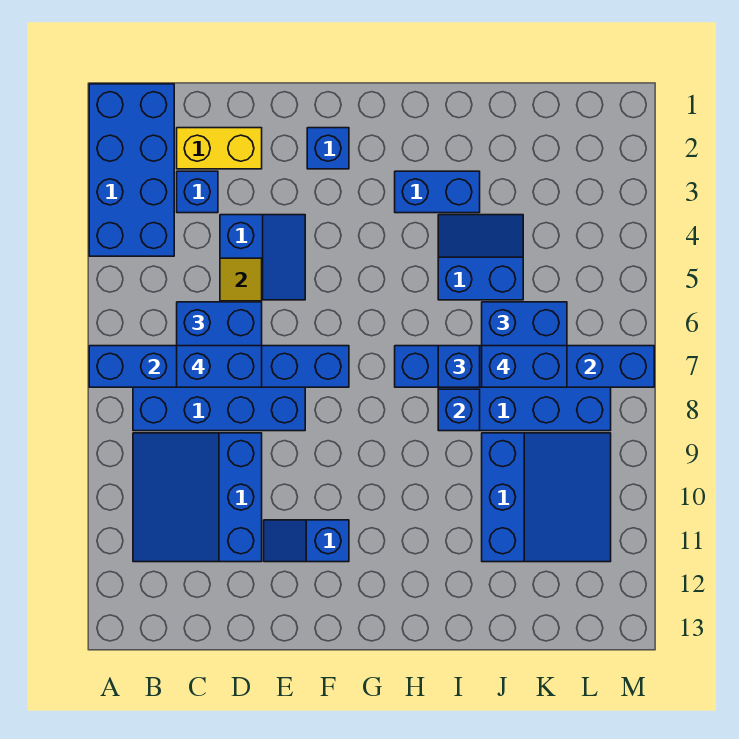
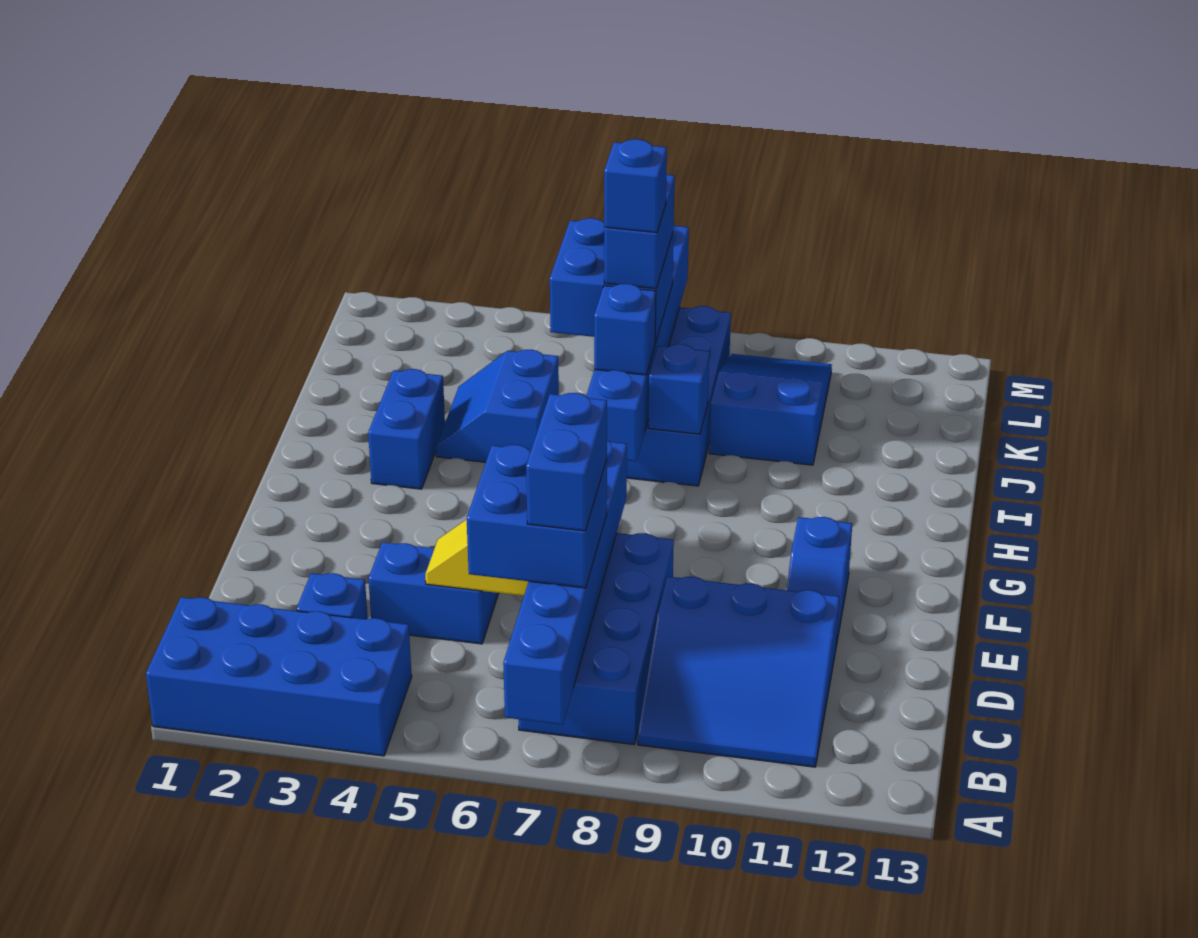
yellow 1x2 brick [177,128,262,169] -> none
blue 1x1 brick [307,128,349,169] -> blue 1x1 brick moved to [604,139,667,233]
blue 3x3 slope [482,433,611,562] -> blue 2x3 slope [709,354,832,465]

